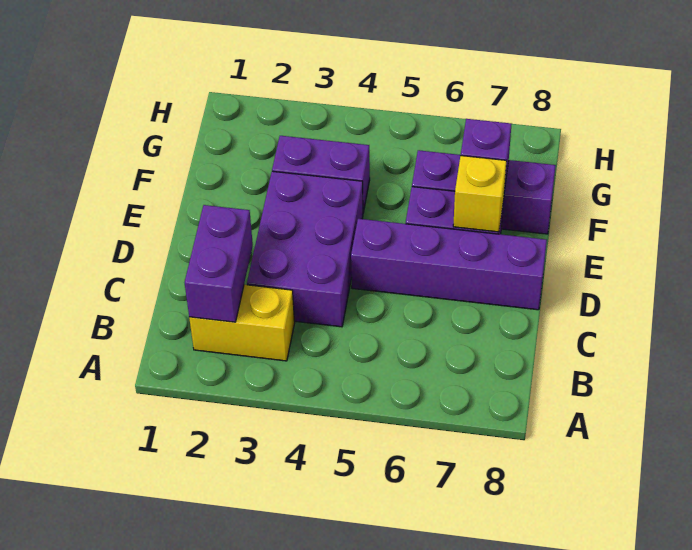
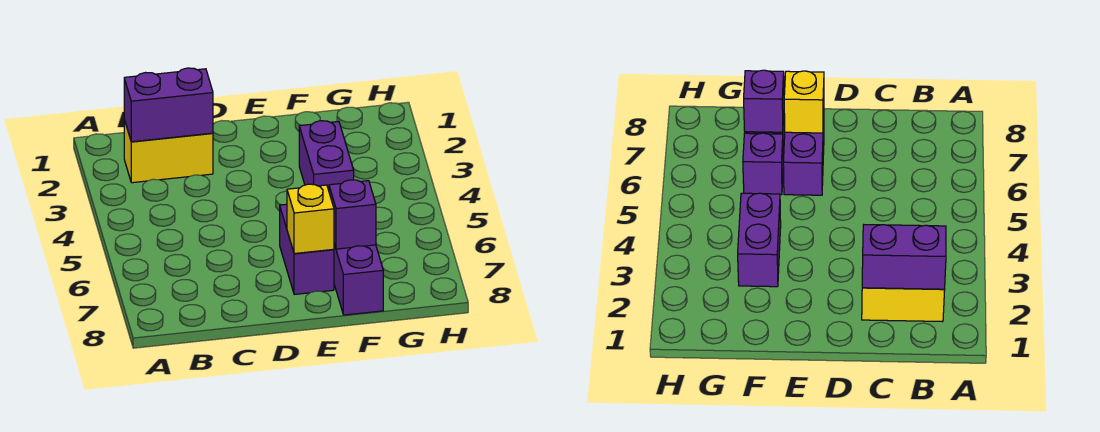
yellow 1x2 brick [189,285,295,361] -> yellow 1x2 brick turned to [124,120,213,183]
purple 2x3 brick [247,171,363,327] -> none
purple 1x4 brick [351,219,547,310] -> none

